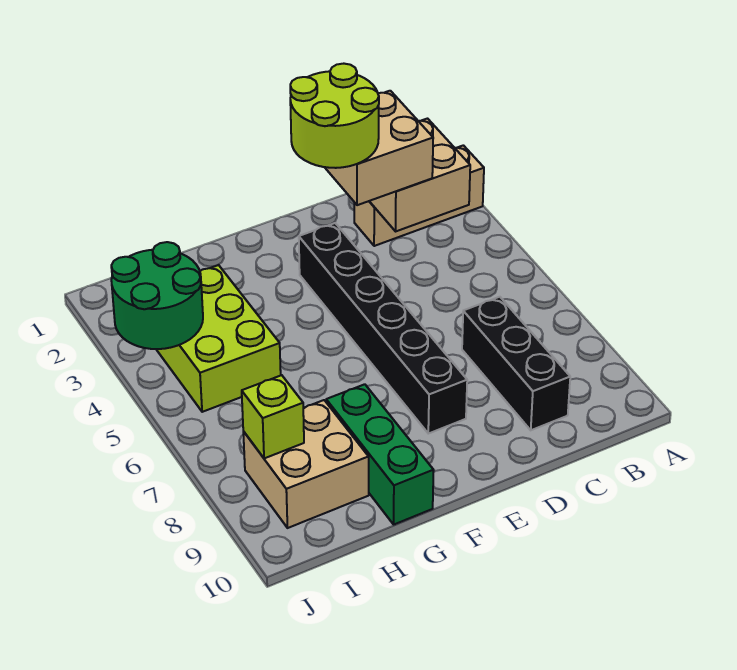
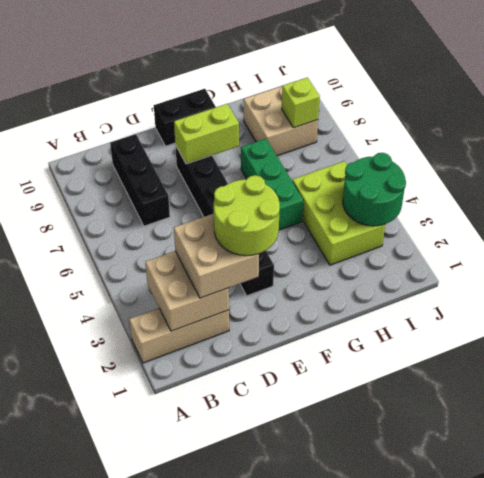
none -> lime 1x2 brick [174,104,239,164]
none -> black 1x2 brick [154,89,216,146]
green 1x3 brick [326,384,434,524] -> green 1x3 brick moved to [241,139,303,230]

